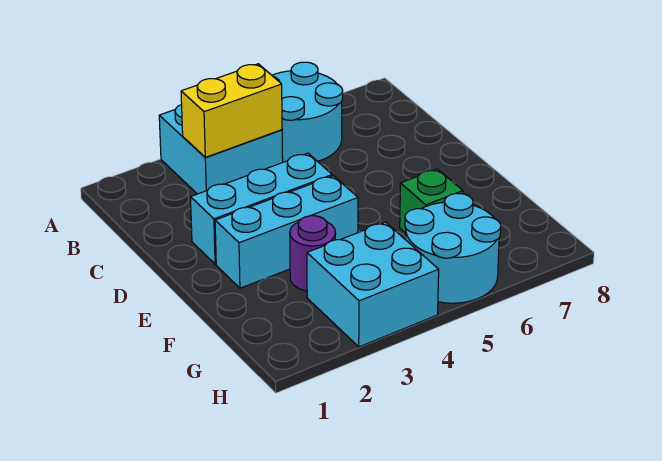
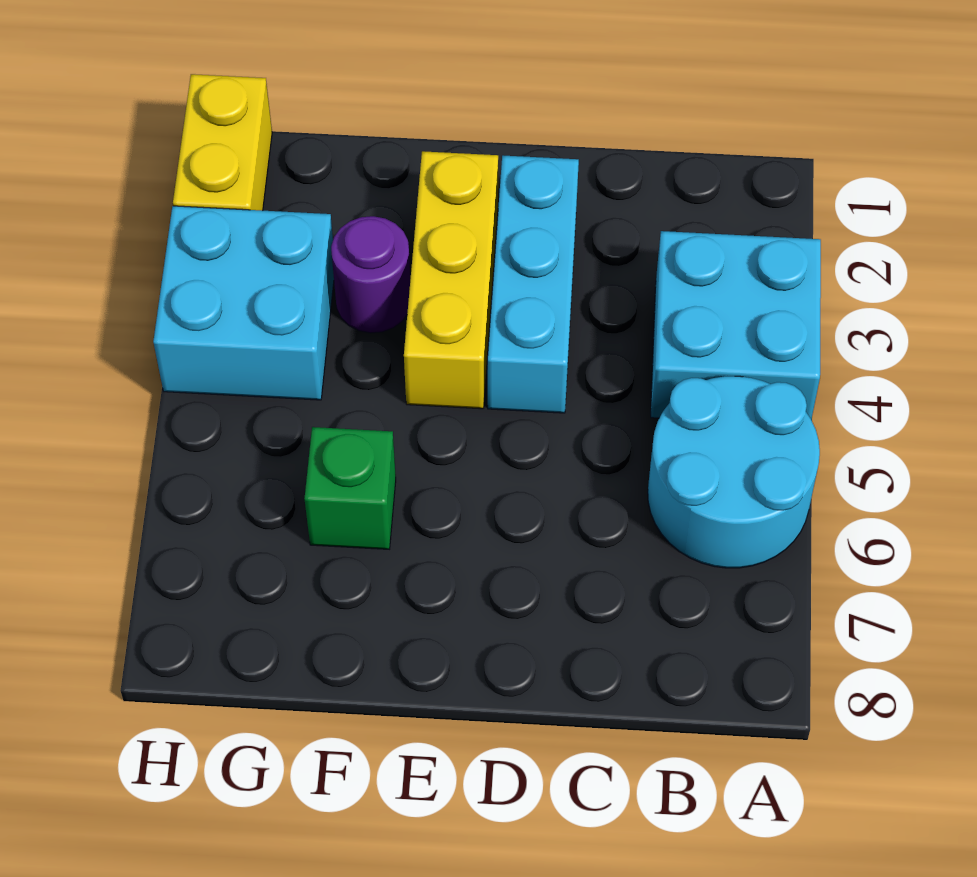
yellow 1x2 brick [181,64,282,157] -> yellow 1x2 brick moved to [173,74,272,211]
cyan 1x3 brick [215,176,358,288] -> yellow 1x3 brick [404,151,498,409]
cyan 2x2 round brick [405,194,501,303] -> none

